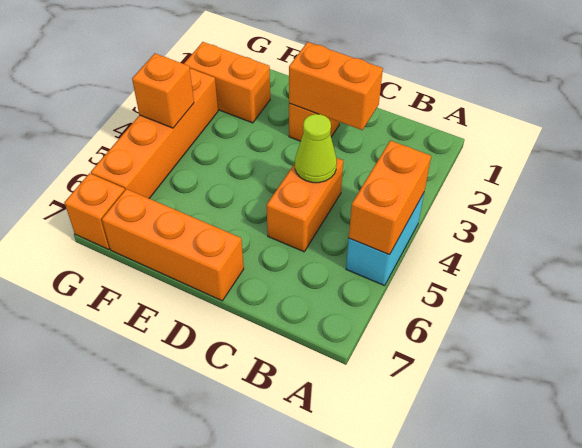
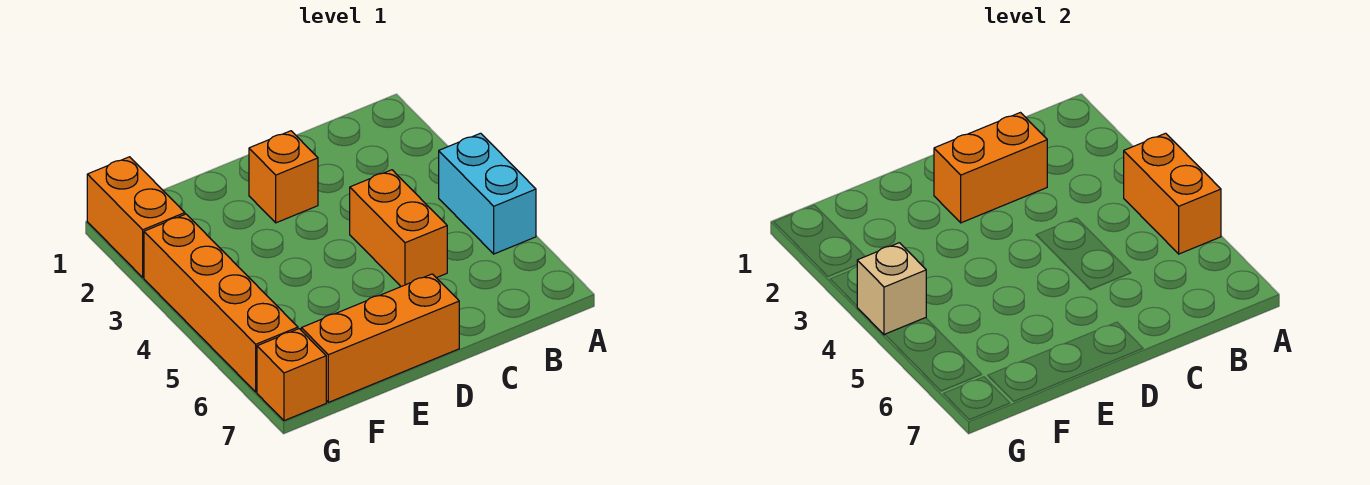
lime 1x1 cone [295,114,337,183] -> none
orange 1x2 brick [184,42,270,123] -> orange 1x2 brick turned to [87,157,185,277]
orange 1x1 brick [132,53,194,128] -> tan 1x1 brick [857,243,926,335]

